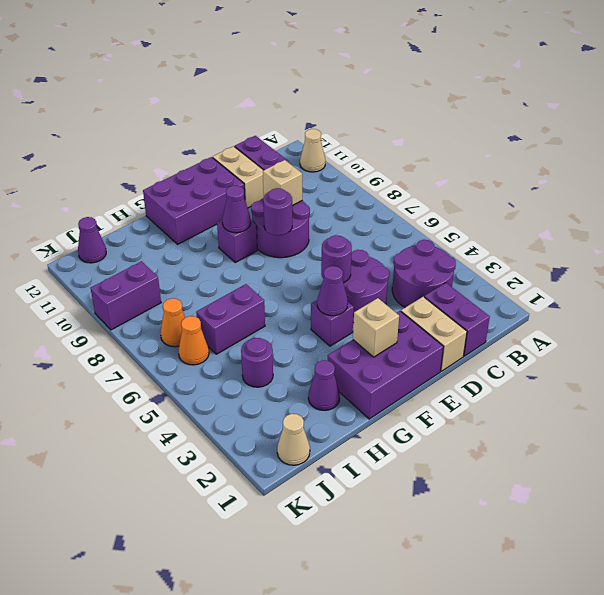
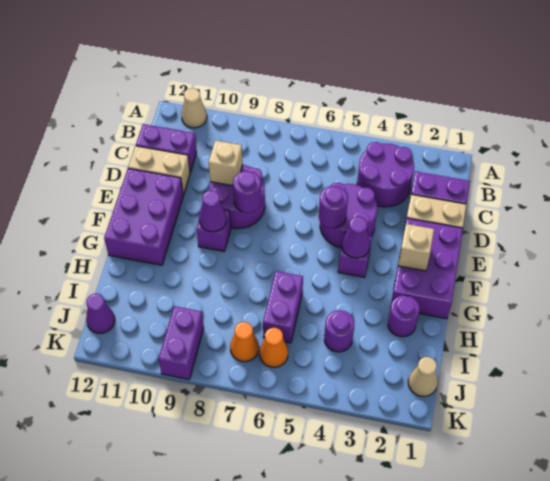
purple 1x1 cone [308,360,340,410] -> purple 1x1 round brick [388,295,420,337]

